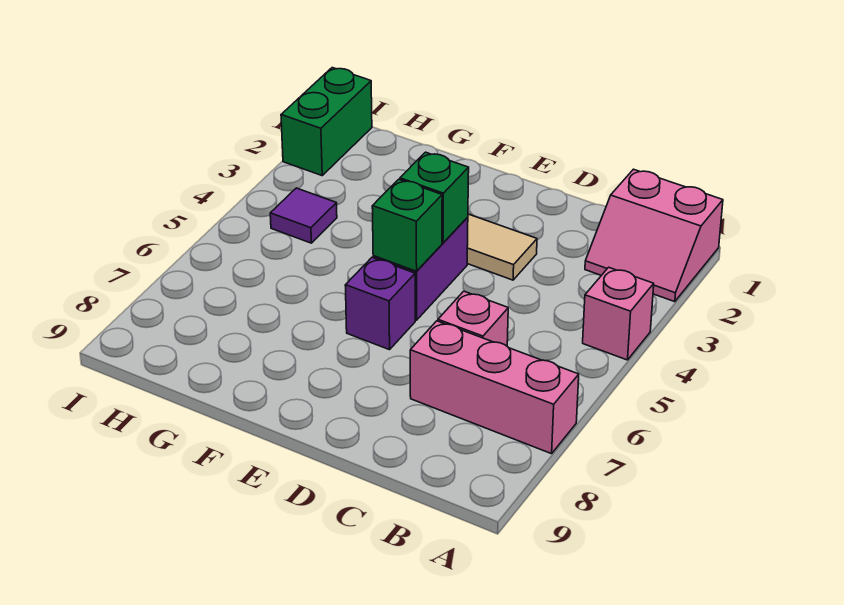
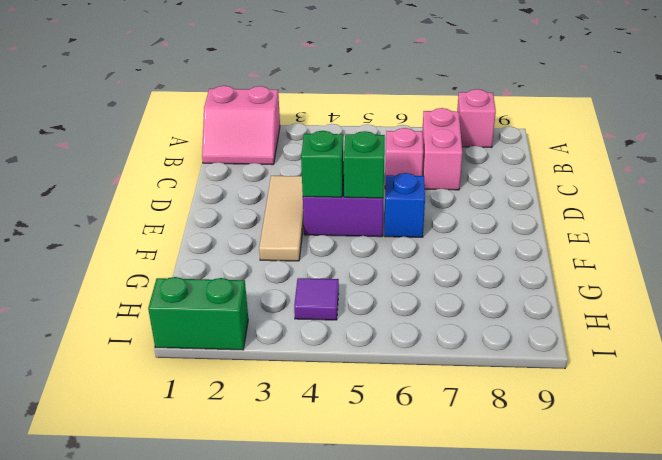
pink 2x2 slope [585,169,723,302] -> pink 2x2 slope turned to [202,86,280,165]
pink 1x1 brick [583,267,654,360] -> pink 1x1 brick moved to [457,89,496,148]
pink 1x3 brick [410,321,579,454] -> pink 1x2 brick [422,108,462,190]
purple 1x1 brick [345,258,415,350] -> blue 1x1 brick [385,173,425,237]

